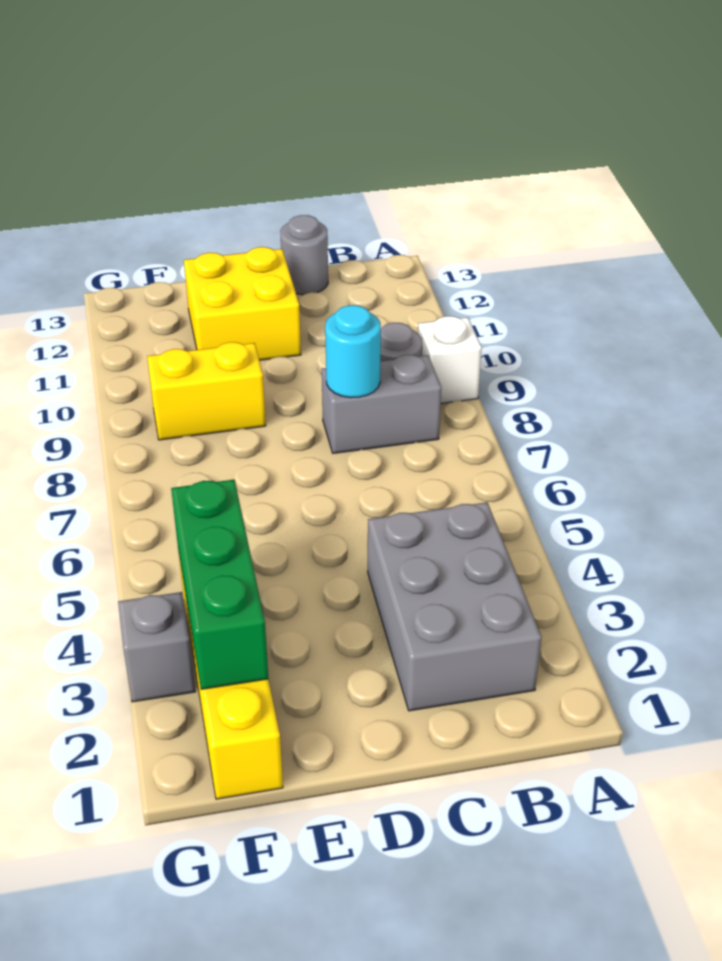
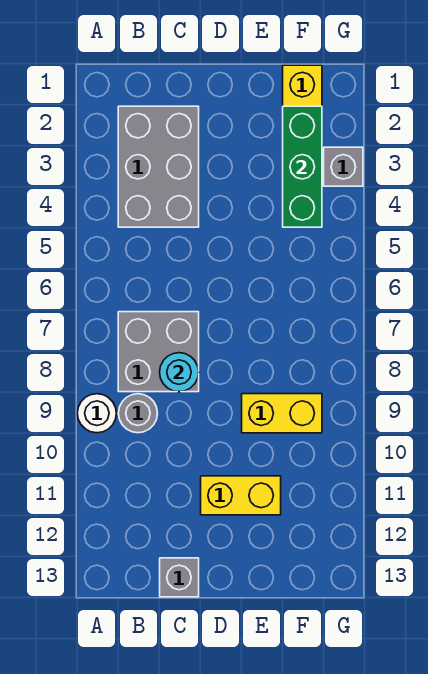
white 1x1 brick [418,316,482,403] -> white 1x1 round brick [77,394,116,433]
grey 1x2 brick [322,355,441,453] -> grey 2x2 brick [118,312,199,392]
grey 1x1 round brick [280,215,328,295] -> grey 1x1 brick [160,558,199,597]
yellow 2x2 brick [184,247,301,360] -> yellow 1x2 brick [201,476,281,515]

